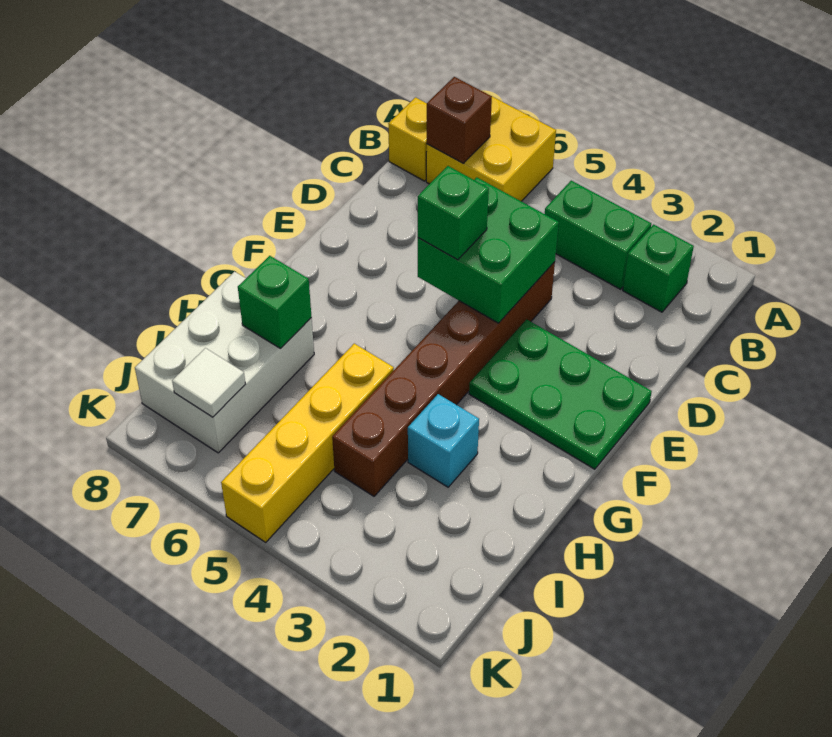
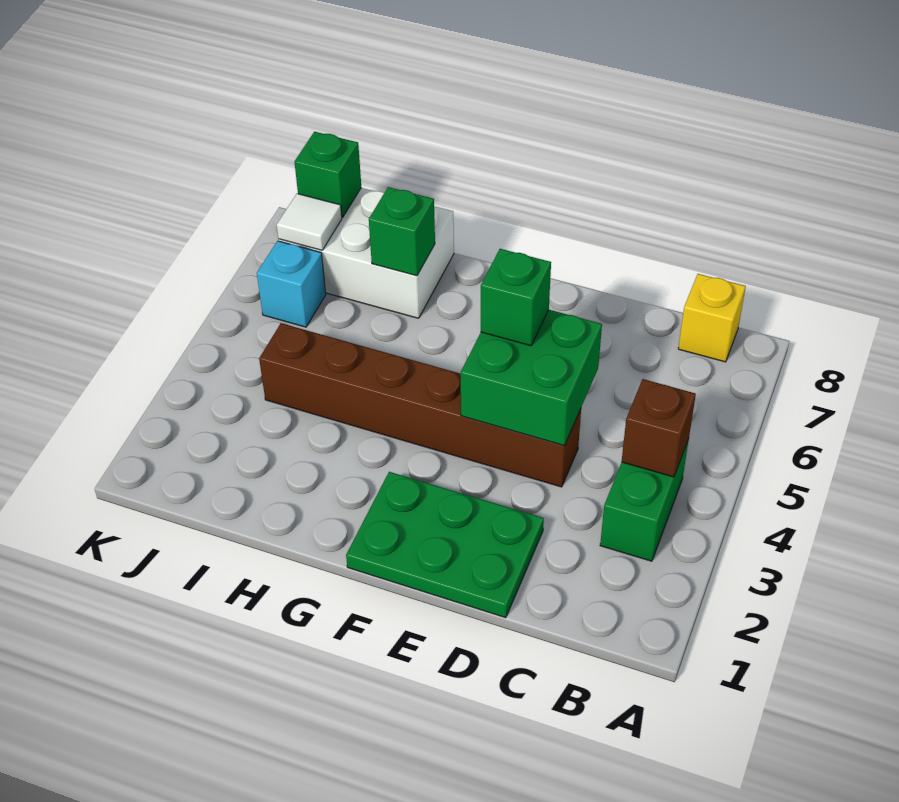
yellow 2x2 brick [426,97,556,201] -> none
green 1x1 brick [623,224,694,312] -> green 1x1 brick moved to [295,132,361,217]
brown 1x1 brick [427,77,492,163] -> brown 1x1 brick moved to [622,379,696,477]
green 2x3 plate [469,319,652,469] -> green 2x3 plate turned to [346,472,544,618]
cyan 1x1 brick [408,394,479,487] -> cyan 1x1 brick moved to [257,241,326,327]
yellow 1x4 brick [221,344,394,542] -> none

